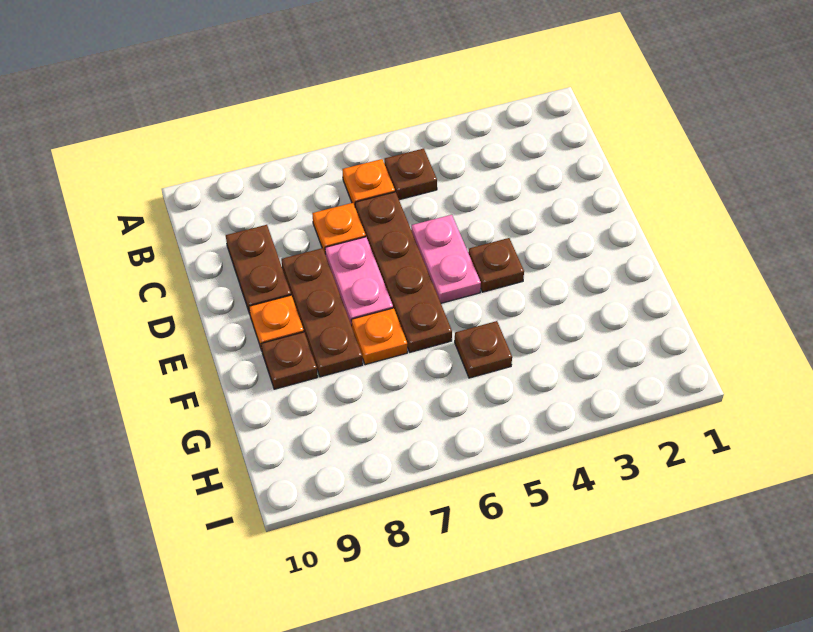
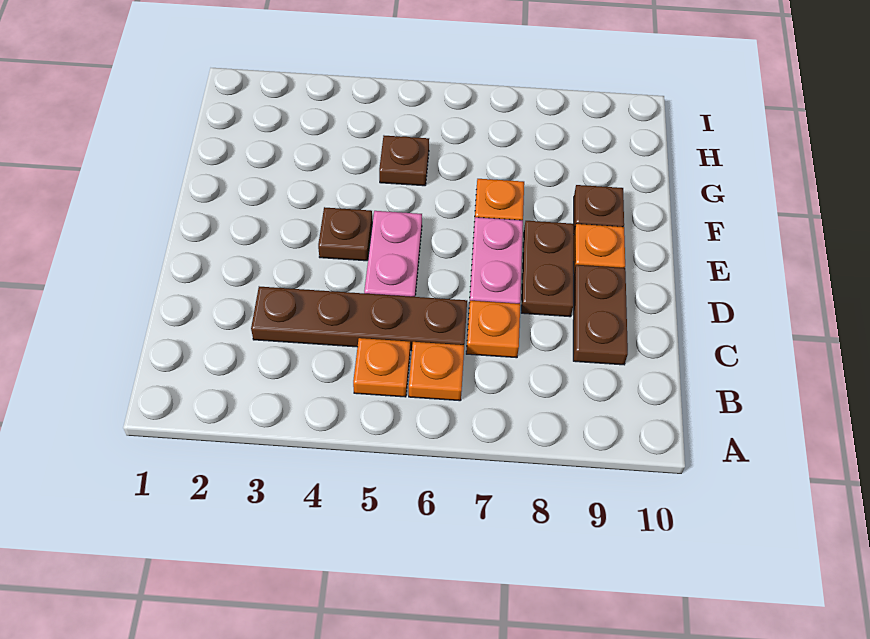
brown 1x1 plate [384,149,437,200] -> orange 1x1 plate [353,338,410,397]
brown 1x4 plate [355,192,452,352] -> brown 1x4 plate turned to [251,287,467,350]
brown 1x3 plate [281,248,363,377] -> brown 1x2 plate [521,221,574,317]

